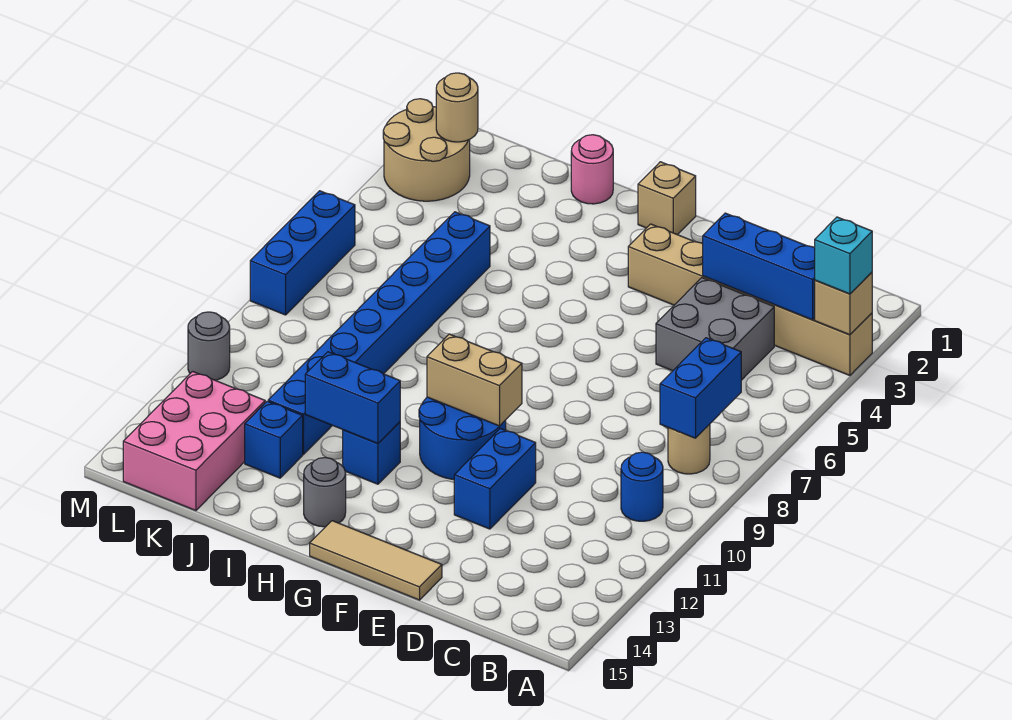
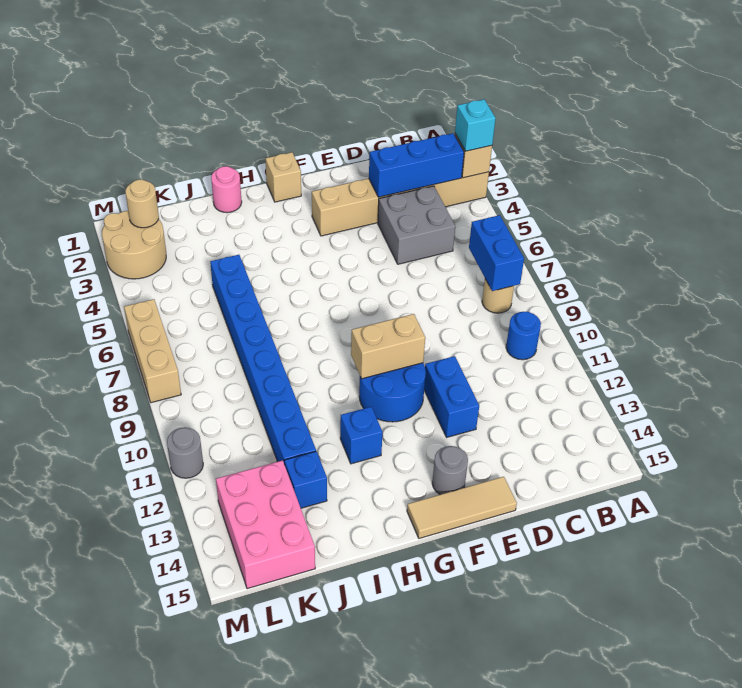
blue 1x2 brick [305,352,400,444] -> none
grey 1x1 round brick [304,458,346,527] -> grey 1x1 round brick moved to [432,446,468,495]
blue 1x3 brick [250,191,355,315] -> tan 1x3 brick [124,299,181,403]

